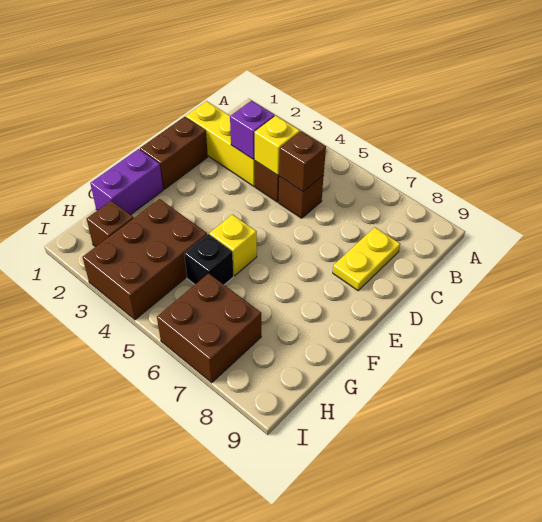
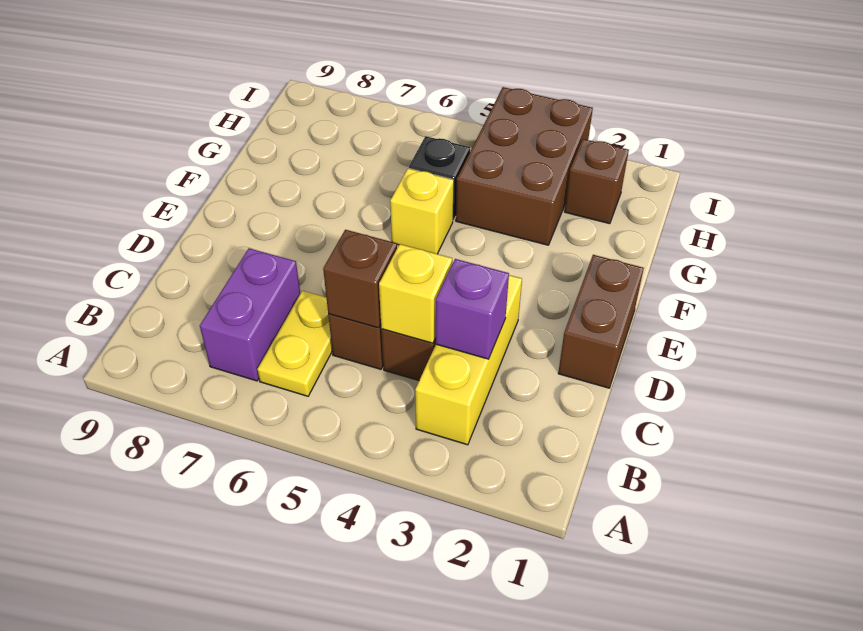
yellow 1x3 brick [186,101,255,186] -> yellow 1x3 brick turned to [415,275,522,445]
yellow 1x2 plate [333,227,400,291] -> yellow 1x2 plate moved to [257,291,332,396]
purple 1x2 brick [90,149,163,215] -> purple 1x2 brick moved to [200,248,300,381]
brown 2x2 brick [157,273,261,383] -> none

